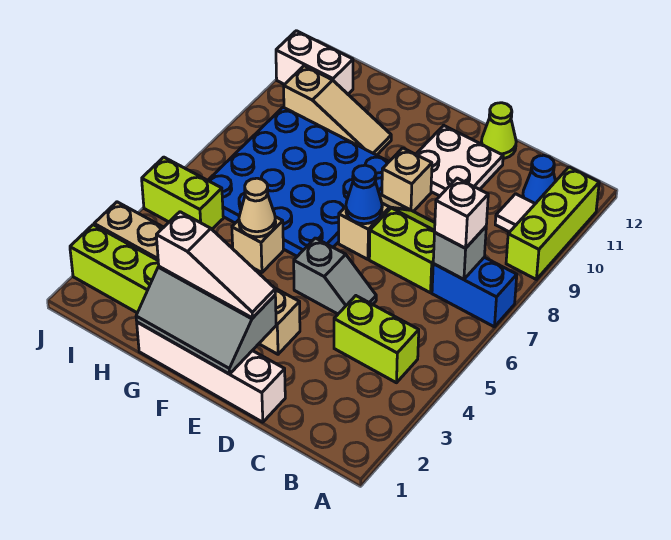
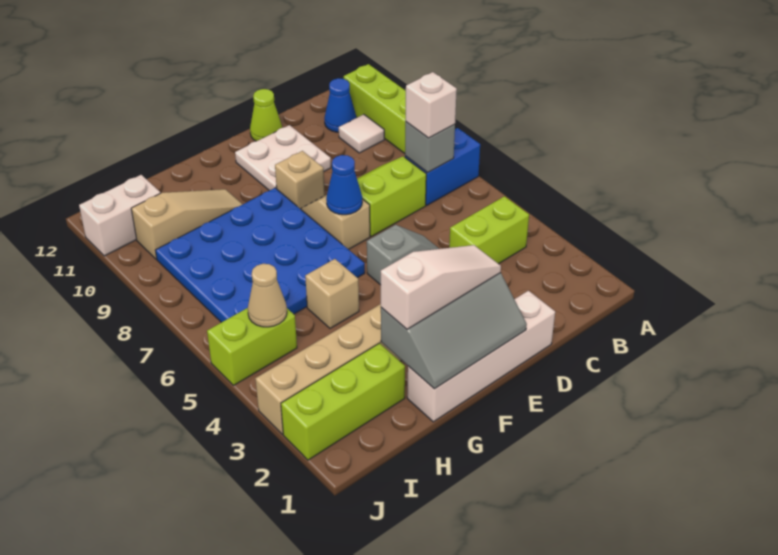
tan 1x1 cone [239,178,276,237] -> tan 1x1 cone moved to [248,264,287,327]

